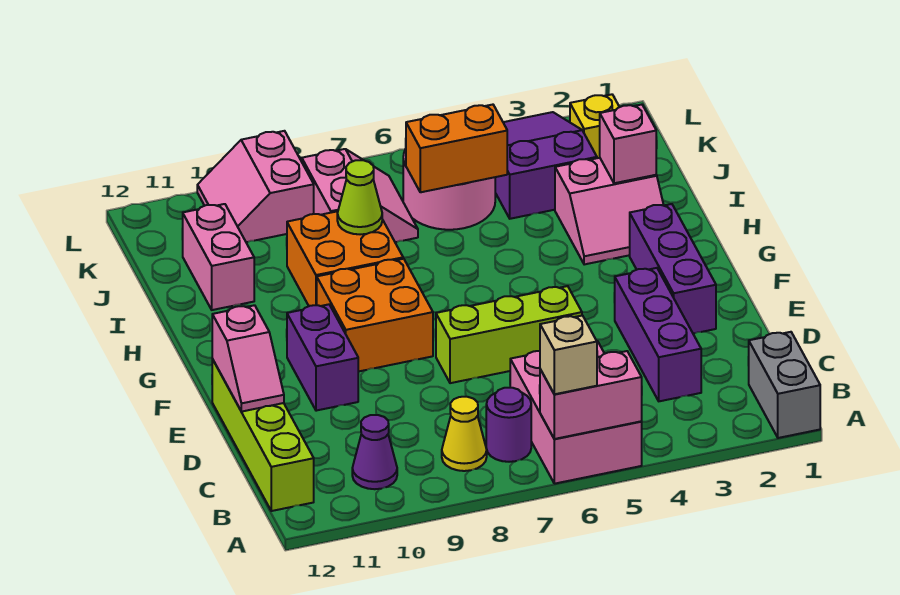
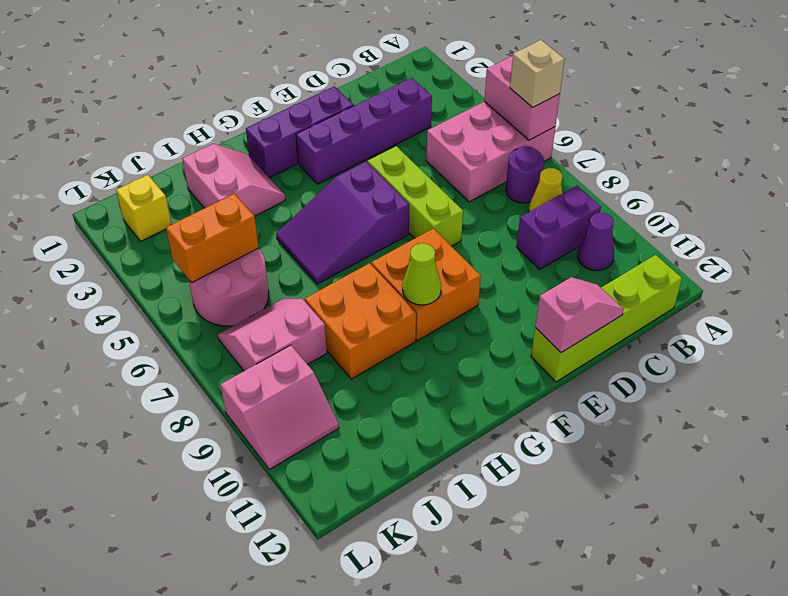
grey 1x2 brick [748,332,820,438] -> none
purple 1x3 brick [614,268,701,401] -> purple 1x4 brick [296,78,432,184]
purple 1x2 brick [287,304,358,411] -> purple 1x2 brick moved to [517,186,601,269]
pink 1x1 brick [600,105,656,183] -> none
lime 1x1 cone [337,160,382,234] -> lime 1x1 cone moved to [402,243,441,305]
pink 1x2 brick [183,204,254,310] -> none
purple 2x3 slope [495,112,597,219] -> purple 2x3 slope moved to [276,162,409,284]
orange 1x2 brick [406,105,507,192] -> orange 1x2 brick turned to [166,194,259,283]

